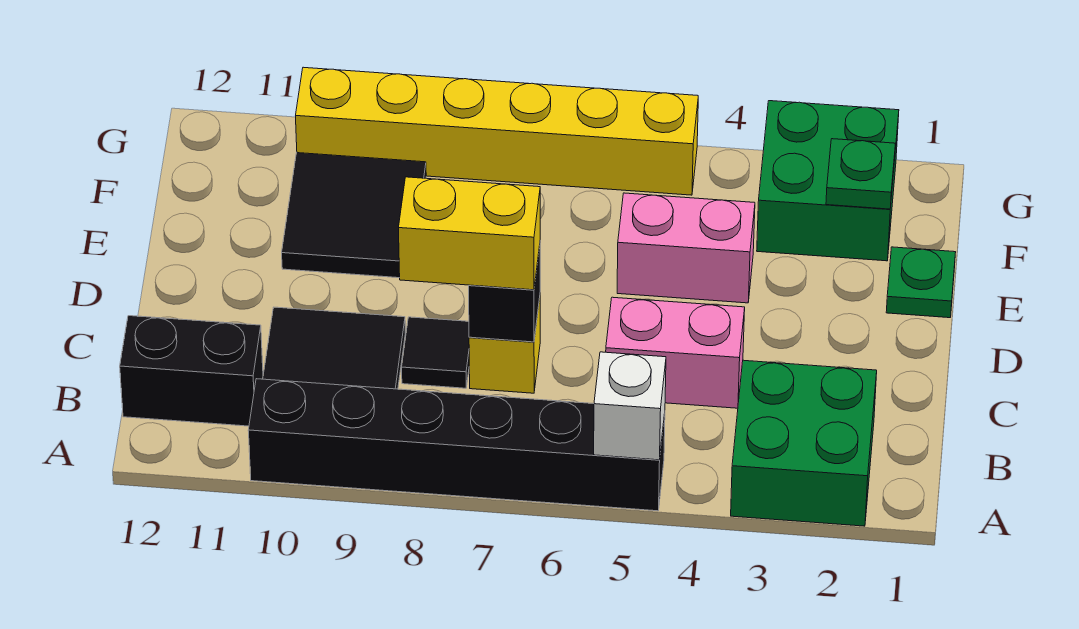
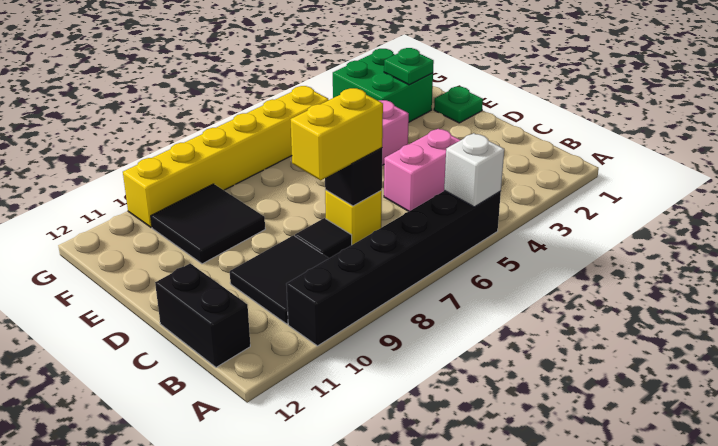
green 2x2 brick [731,360,877,526] -> none
black 1x2 brick [120,316,263,426] -> black 1x2 brick turned to [155,263,250,367]

